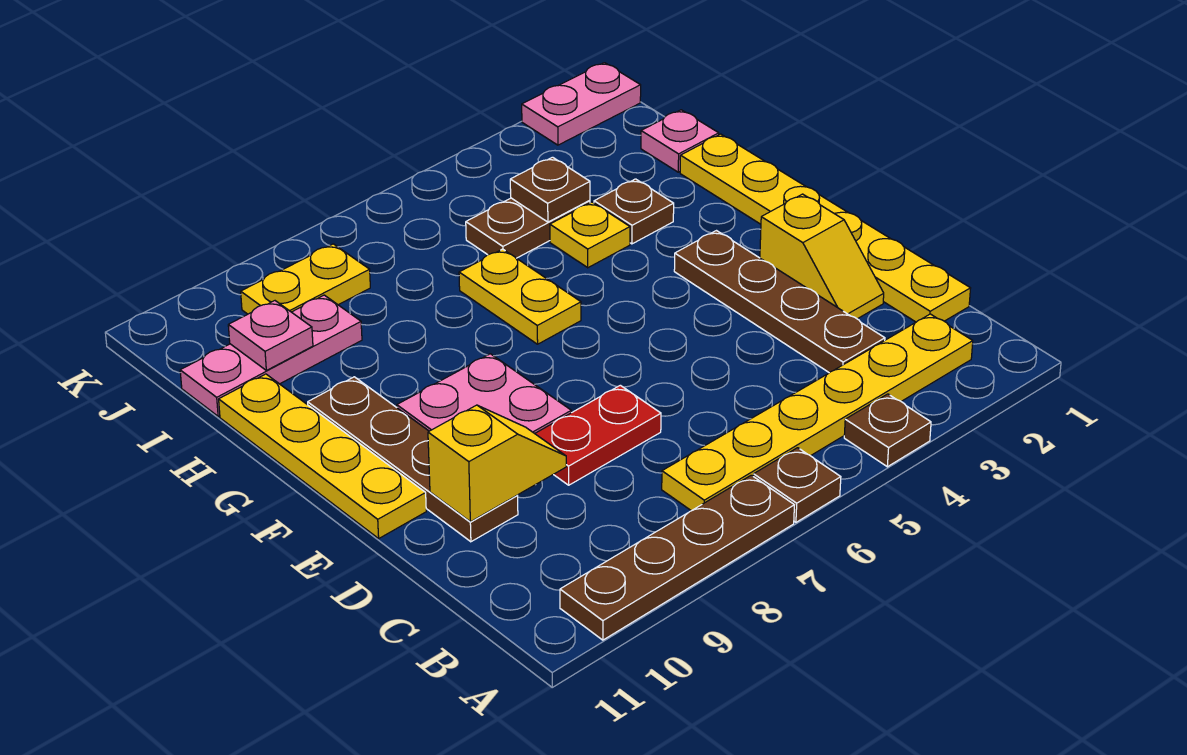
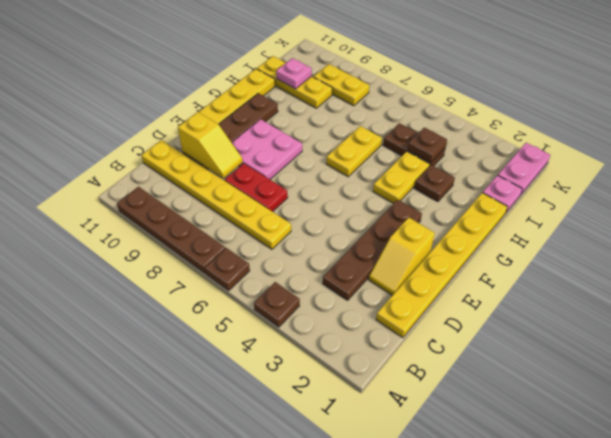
yellow 1x6 plate [662,314,973,511] -> yellow 1x6 plate moved to [142,140,291,249]
yellow 1x1 plate [550,202,630,268] -> yellow 1x2 plate [373,152,430,204]
pink 1x3 plate [180,295,362,416] -> yellow 1x3 plate [257,56,332,108]
pink 1x2 plate [522,63,641,145] -> pink 1x2 plate turned to [498,143,550,194]

